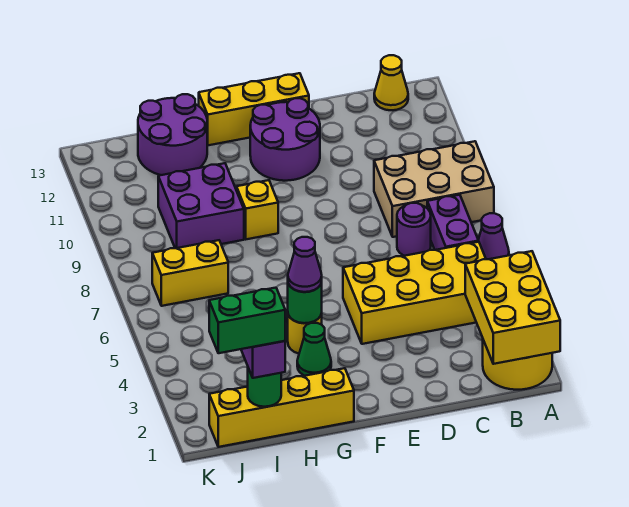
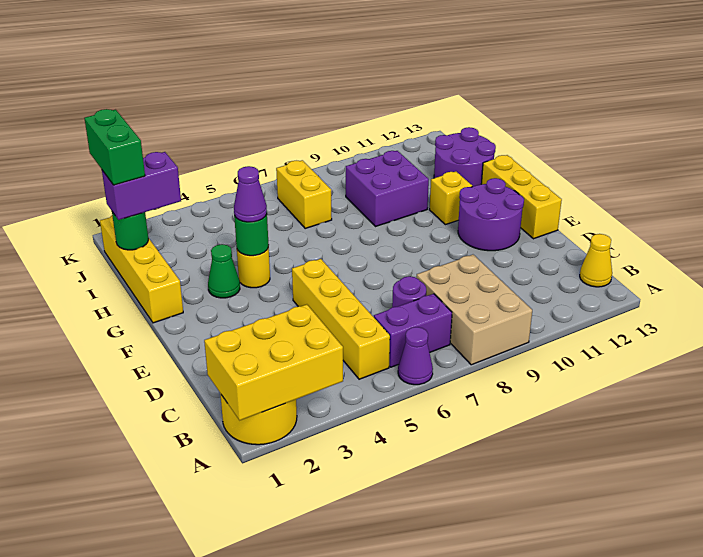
yellow 2x4 brick [343,242,486,344] -> yellow 1x4 brick [292,259,390,379]
yellow 1x1 brick [236,180,278,239] -> yellow 1x1 brick moved to [429,171,472,225]

